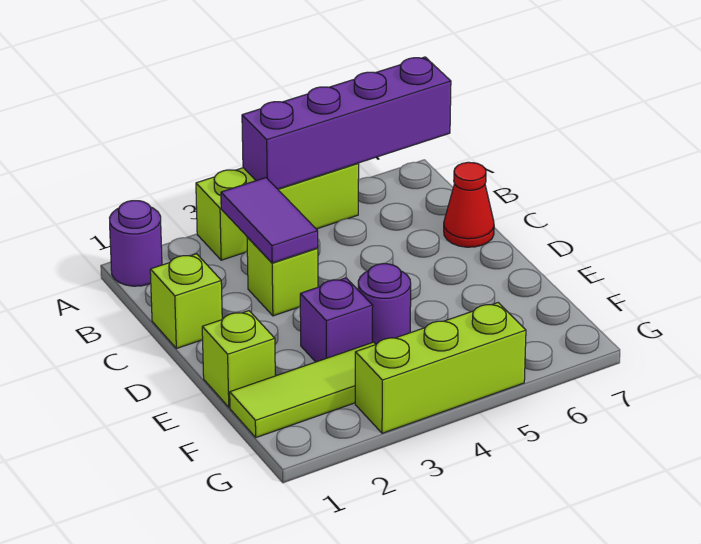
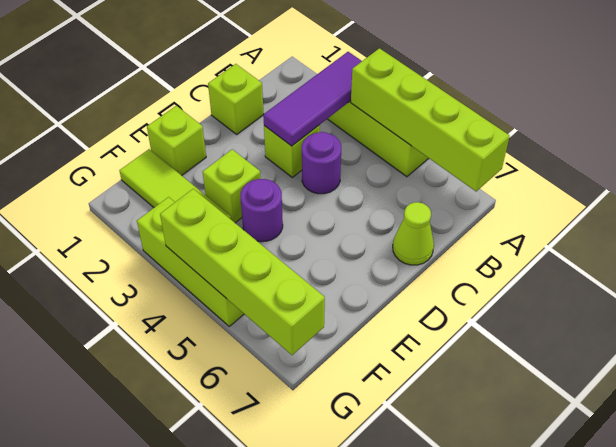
purple 1x1 round brick [110,201,162,286] -> purple 1x1 round brick moved to [302,132,341,194]
purple 1x4 brick [242,57,451,189] -> lime 1x4 brick [351,48,510,191]
purple 1x2 tile [221,178,318,263] -> purple 1x3 tile [263,52,362,146]
red 1x1 cone [444,162,494,247] -> lime 1x1 cone [393,202,434,265]
purple 1x1 brick [300,278,373,362] -> lime 1x1 brick [203,149,261,223]
none -> lime 1x4 brick [160,189,325,355]

